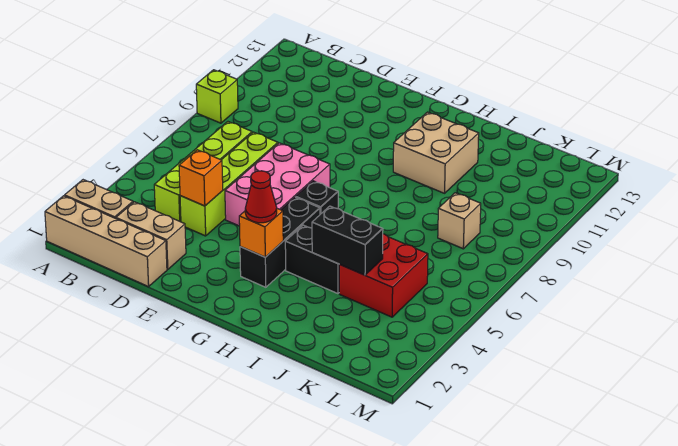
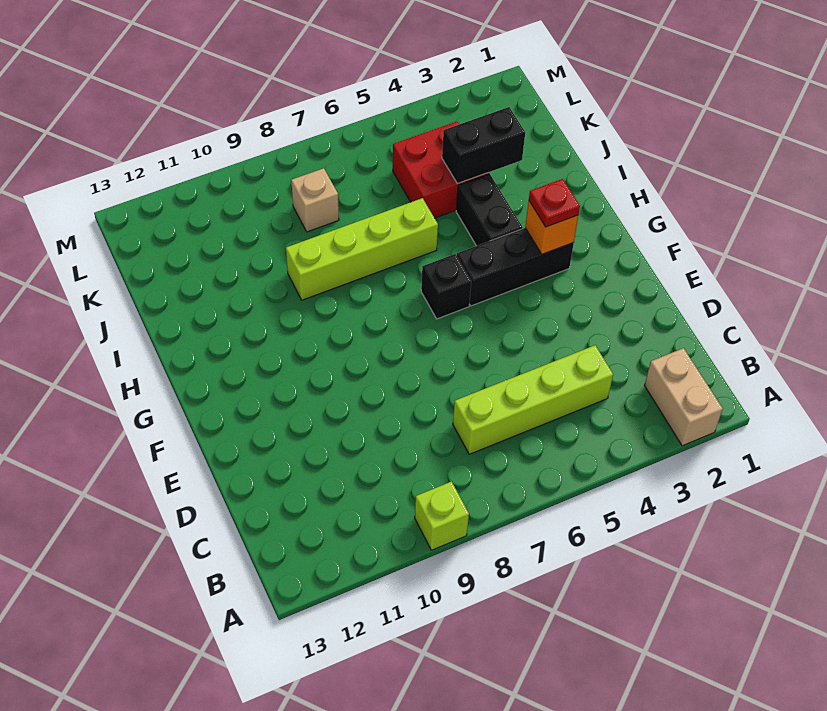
tan 1x4 brick [45,196,167,287] -> none
tan 1x2 brick [116,202,186,270] -> none
lime 1x4 brick [180,132,278,236] -> lime 1x4 brick moved to [286,198,438,300]
orange 1x1 brick [179,150,223,206] -> none
pink 2x3 brick [225,143,330,226] -> none
red 1x1 cone [245,171,277,223] -> red 1x1 plate [529,179,580,227]
tan 2x2 brick [393,112,479,193] -> none
black 1x2 brick [312,206,383,275] -> black 1x2 brick turned to [442,107,525,183]

